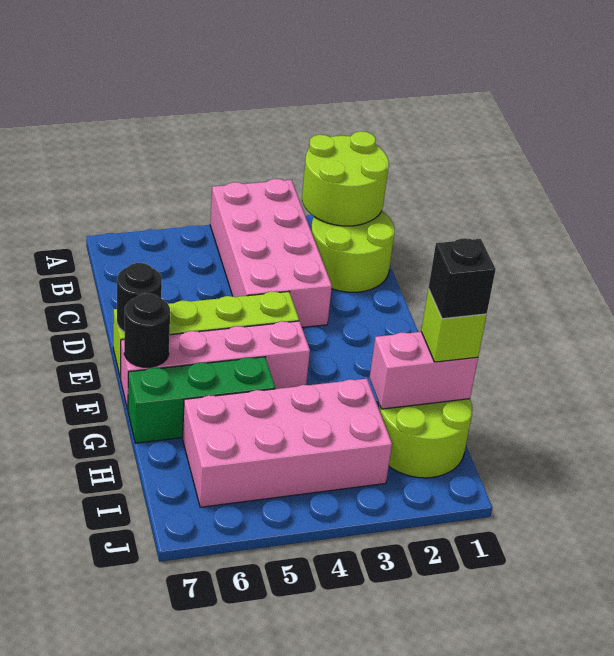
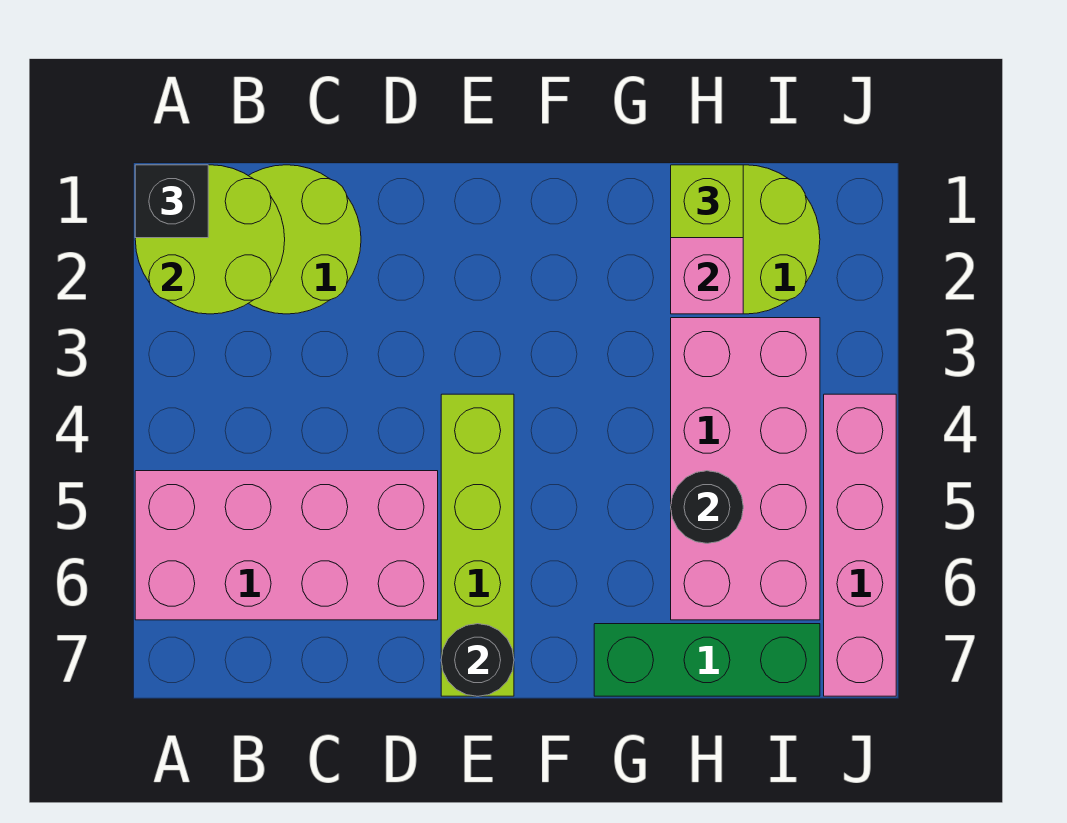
pink 2x4 brick [210,179,332,327] -> pink 2x4 brick moved to [135,471,438,620]
pink 1x4 brick [121,321,310,409] -> pink 1x4 brick moved to [824,394,896,696]
black 1x1 round brick [124,293,170,367] -> black 1x1 round brick moved to [671,471,743,543]
green 1x3 brick [128,357,275,443] -> green 1x3 brick turned to [594,624,820,696]
black 1x1 brick [428,238,496,319] -> black 1x1 brick moved to [135,165,208,238]

